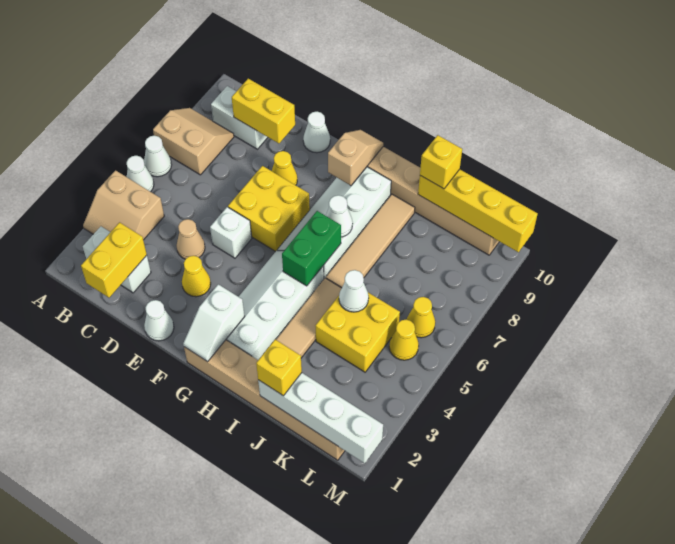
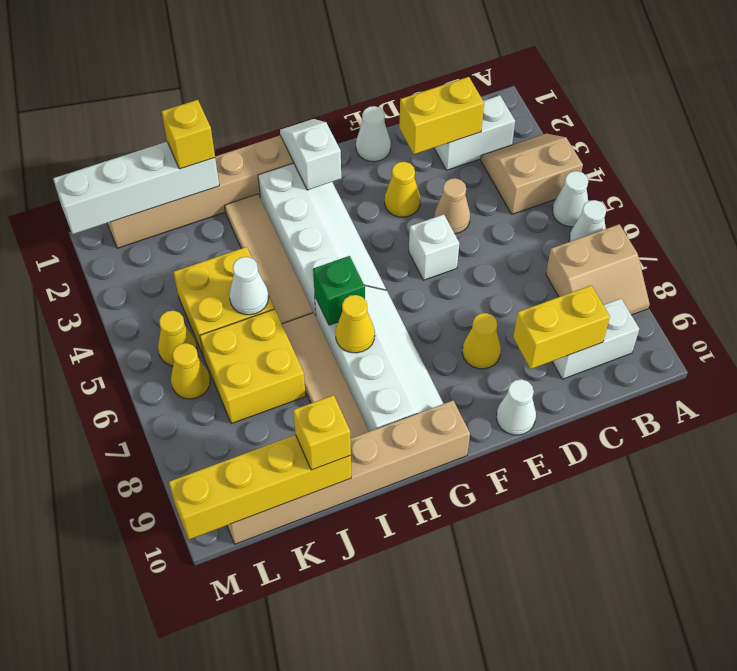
yellow 1x2 brick [81,222,147,298] -> yellow 1x2 brick turned to [399,77,484,154]
yellow 2x2 brick [228,166,310,252] -> yellow 2x2 brick moved to [200,309,306,424]
tan 1x2 slope [328,130,383,185] -> none
green 1x2 brick [282,211,341,286] -> green 1x1 brick [313,256,365,325]
white 1x1 cone [326,195,353,237] -> yellow 1x1 cone [335,295,375,353]

